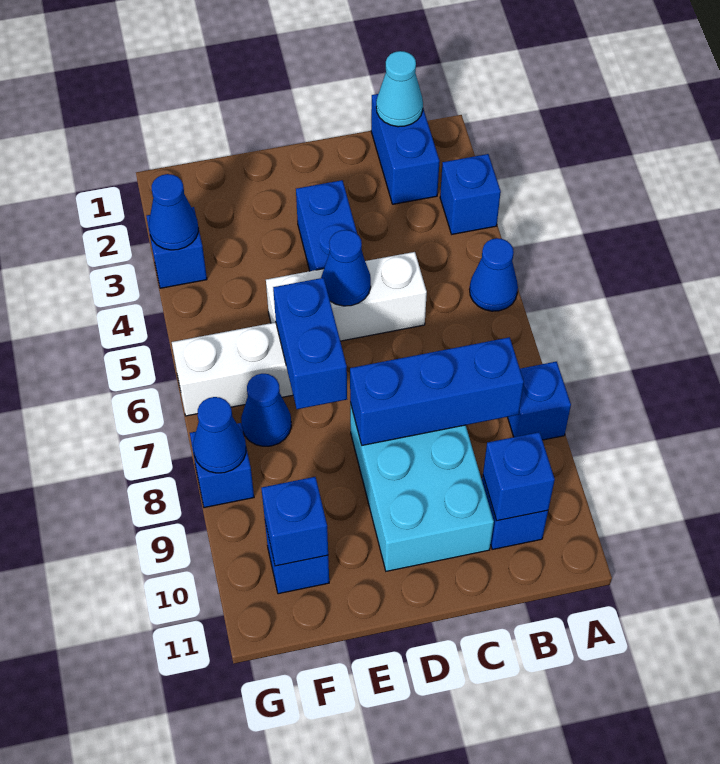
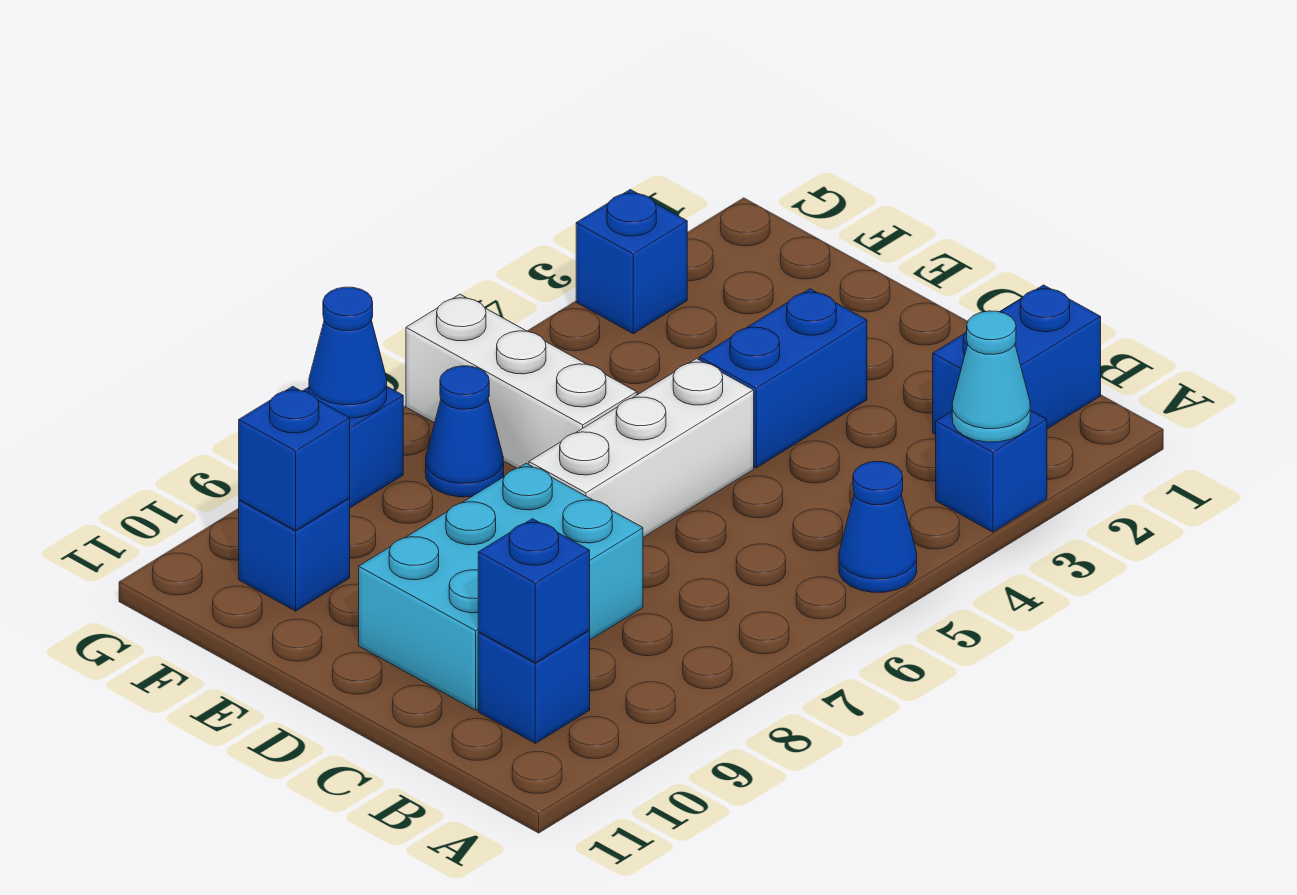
blue 1x1 brick [508,362,571,440] -> none
cyan 1x1 cone [376,51,423,127] -> cyan 1x1 cone moved to [952,311,1030,442]
blue 1x3 brick [350,337,524,445] -> none
white 1x3 brick [266,252,427,341] -> white 1x3 brick turned to [529,359,754,537]
blue 1x1 cone [321,230,371,306] -> none
blue 1x2 brick [273,278,347,409] -> none
blue 1x1 cone [149,174,198,250] -> none

